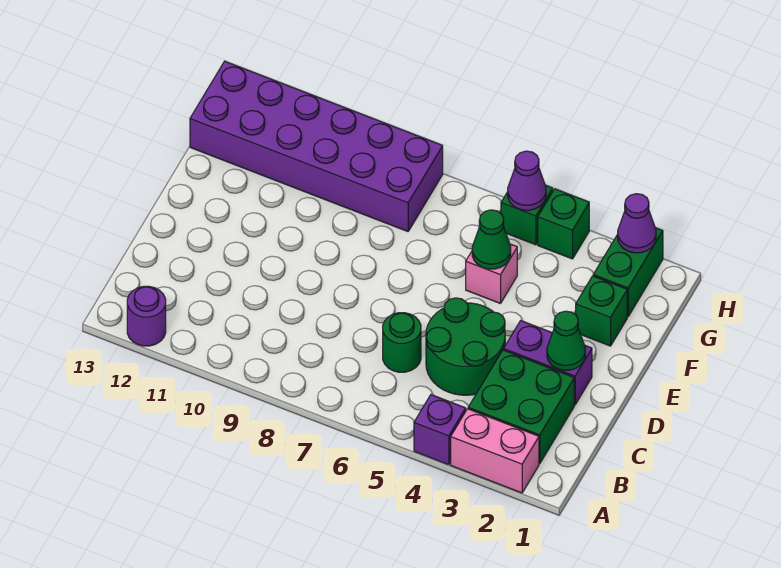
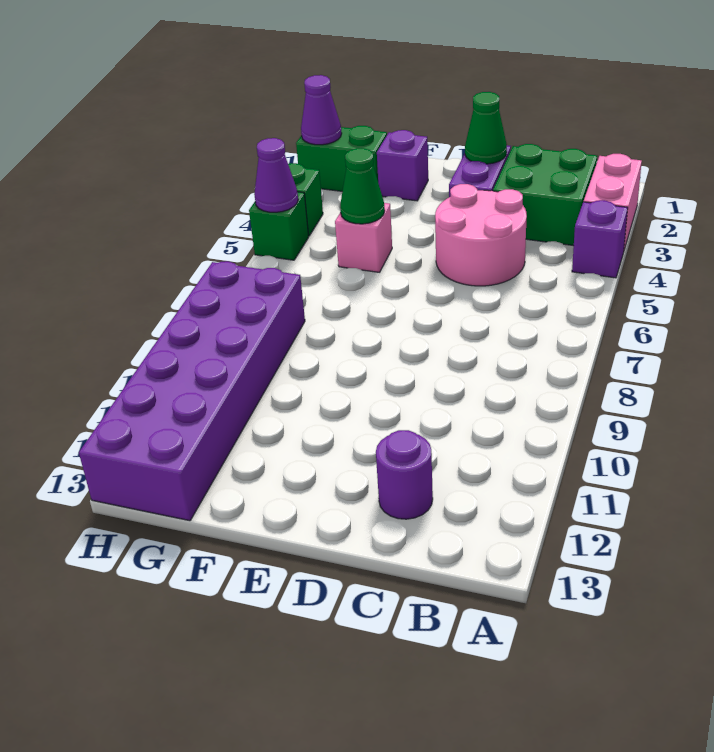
purple 1x1 round brick [127,286,166,346] -> purple 1x1 round brick moved to [376,430,433,519]
green 2x2 round brick [426,298,505,395] -> pink 2x2 round brick [435,184,527,286]
green 1x1 round brick [383,313,421,372] -> none
green 1x1 brick [576,276,627,346] -> purple 1x1 brick [377,130,428,201]

